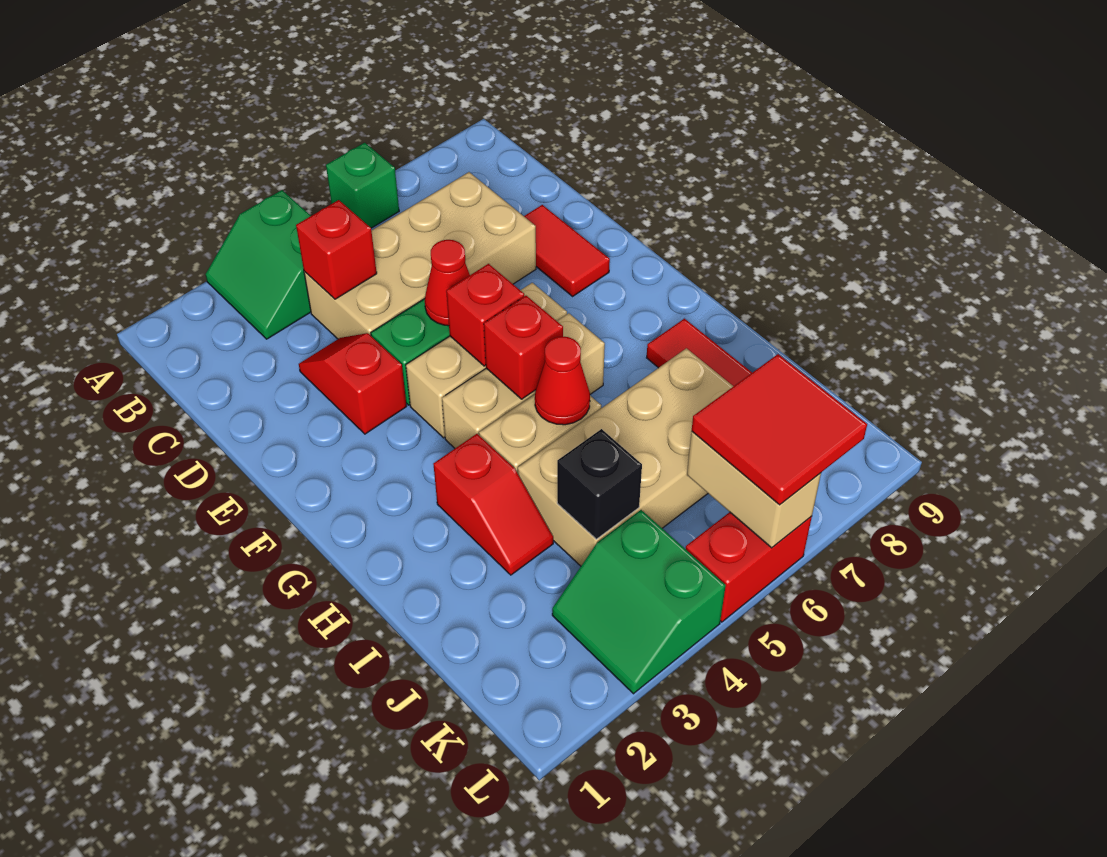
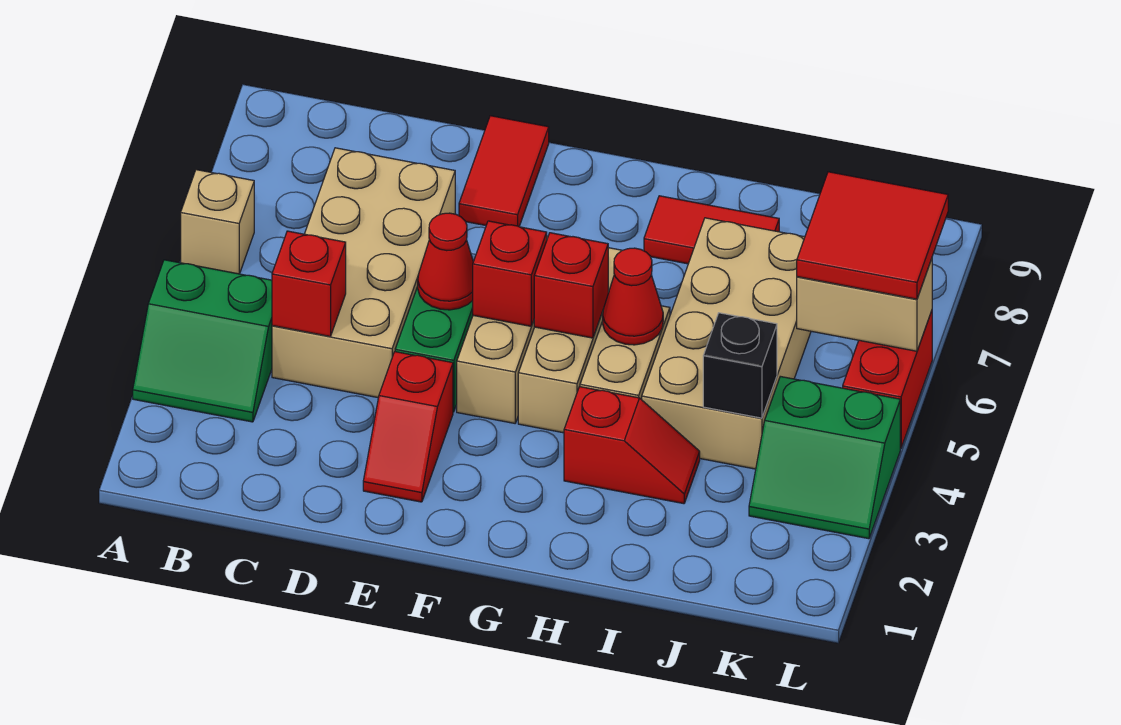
green 1x1 brick [326,143,399,228] -> tan 1x1 brick [181,170,254,274]
red 1x2 slope [299,333,407,434] -> red 1x2 slope turned to [363,352,453,502]
red 1x2 tile [524,205,610,296] -> red 1x2 tile turned to [459,116,549,226]

